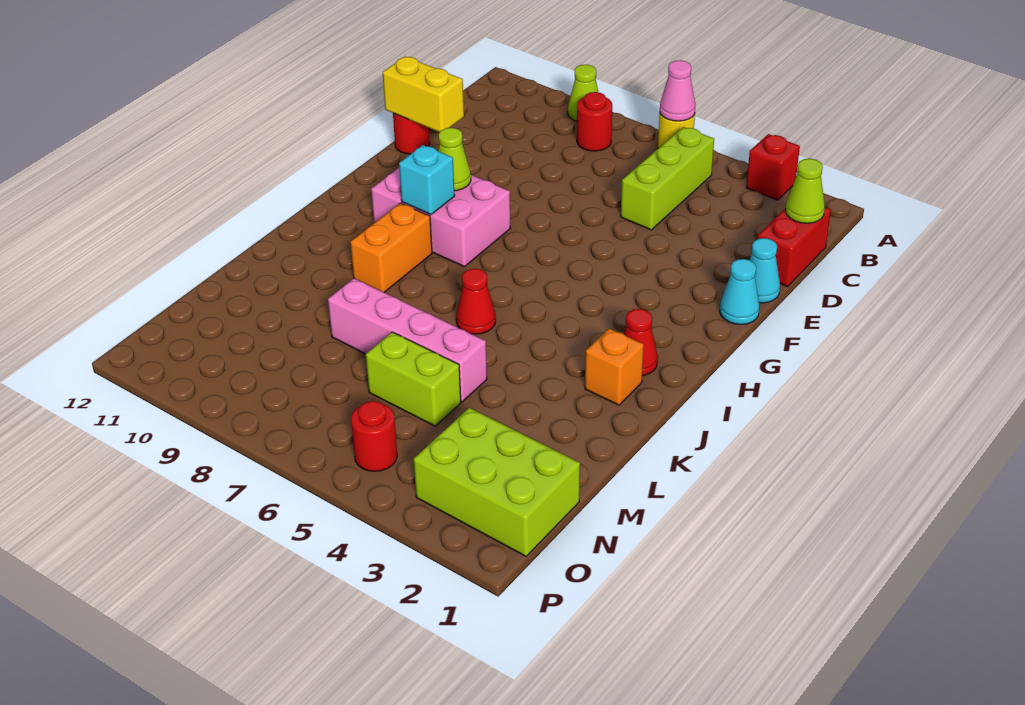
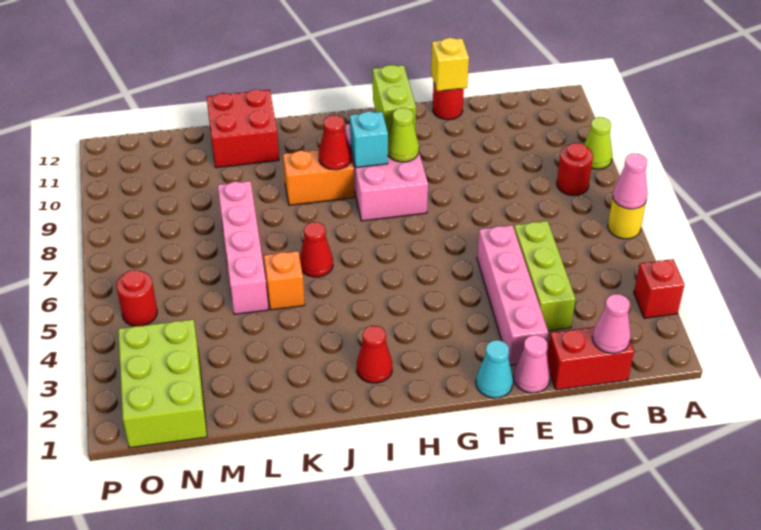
lime 1x3 brick [621,127,714,230] -> lime 1x3 brick turned to [514,221,575,331]
lime 1x1 cone [786,159,825,223] -> pink 1x1 cone [593,294,631,353]
cyan 1x1 cone [750,238,780,303] -> pink 1x1 cone [513,335,550,393]
none -> pink 1x4 brick [477,225,548,365]
yellow 1x2 brick [383,57,464,132] -> yellow 1x1 brick [431,38,469,91]
none -> red 1x1 cone [319,115,351,170]
orange 1x1 brick [585,329,644,405] -> orange 1x1 brick moved to [264,251,305,310]
none -> red 2x2 brick [207,90,279,168]
lime 1x2 brick [366,332,461,426] -> lime 1x2 brick moved to [373,65,416,138]

